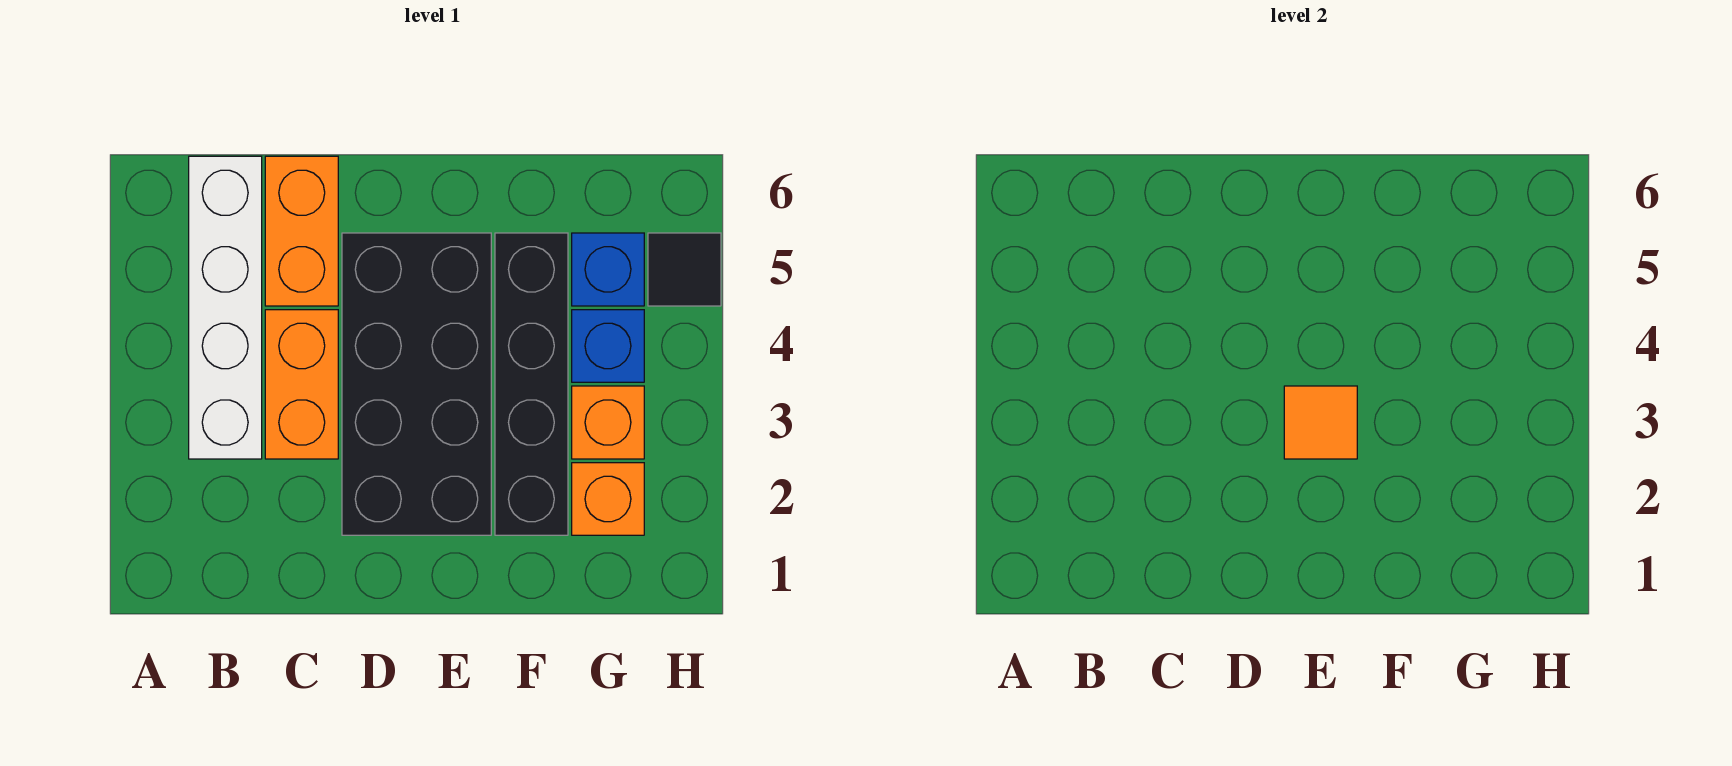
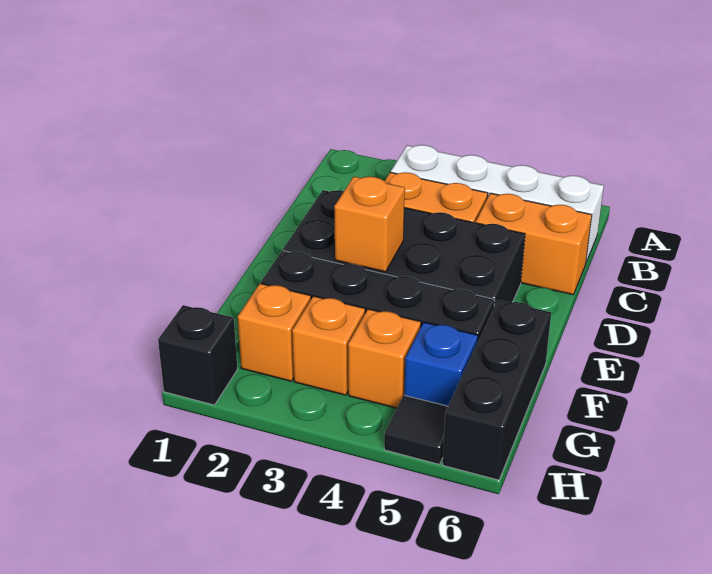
orange 1x1 tile [1284,386,1357,459] -> orange 1x1 brick [334,177,405,272]
none -> black 1x3 brick [443,300,551,480]
blue 1x1 brick [572,310,644,382] -> orange 1x1 brick [348,309,421,408]
none -> black 1x1 brick [158,305,237,405]

